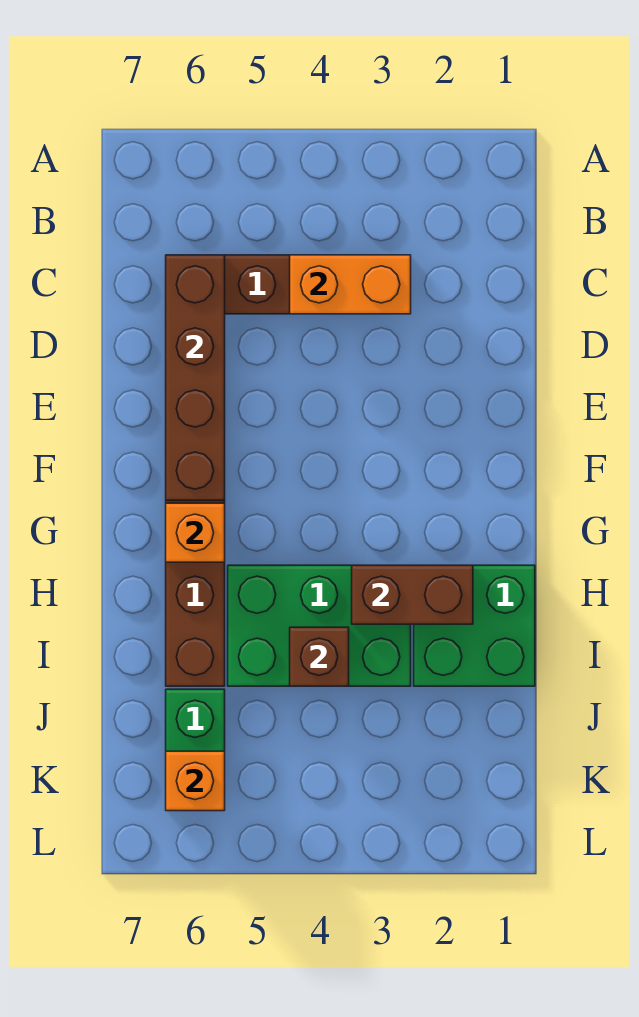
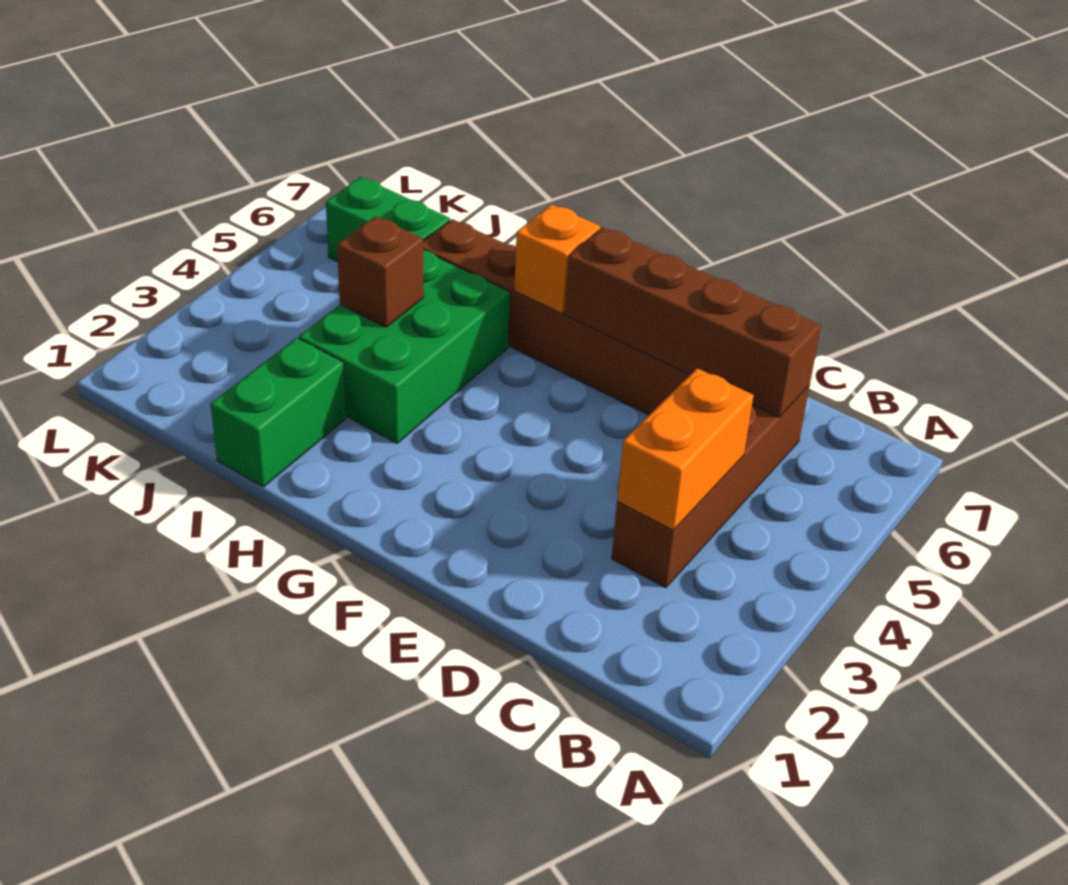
green 2x2 brick [414,565,535,686] -> green 1x2 brick [210,338,346,487]
brown 1x2 brick [352,565,473,624] -> none
orange 1x1 brick [166,751,225,811] -> none

